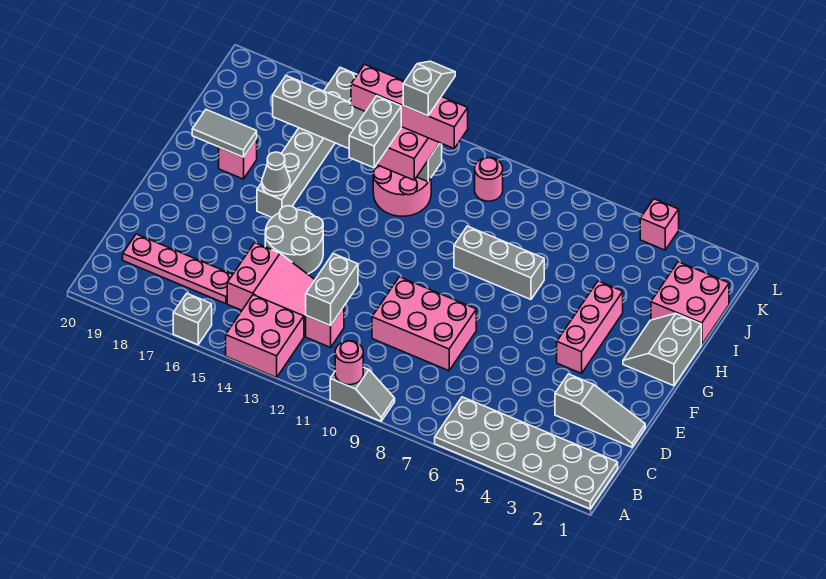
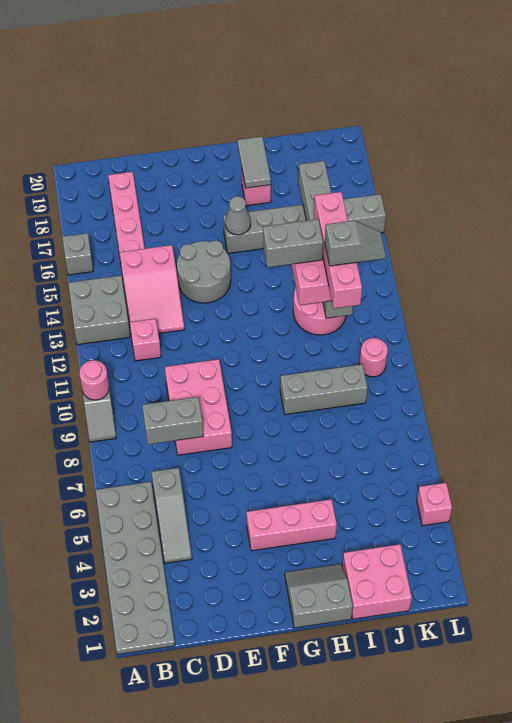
pink 2x2 brick [226,295,304,378] -> grey 2x2 brick [68,275,130,345]
grey 1x2 brick [306,254,358,326] -> grey 1x2 brick moved to [142,397,203,444]
grey 1x3 slope [555,374,645,447] -> grey 1x3 slope moved to [152,468,192,563]
grey 1x3 brick [454,226,544,299] -> grey 1x3 brick turned to [280,364,367,415]

